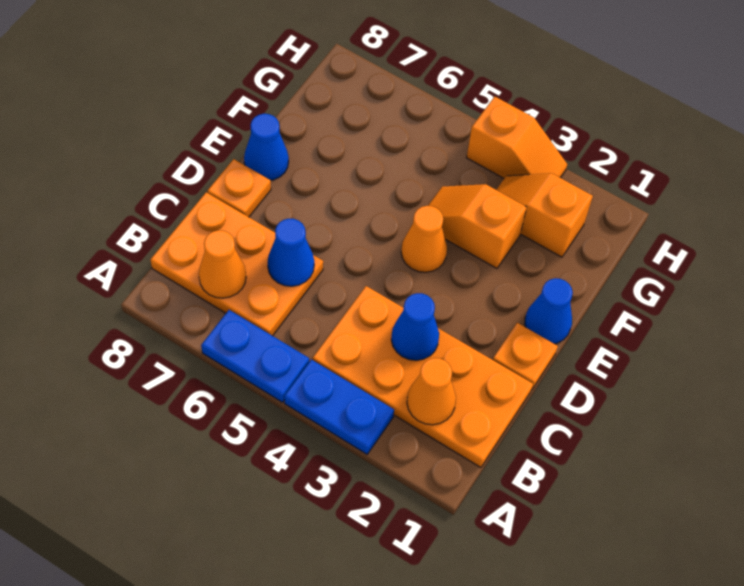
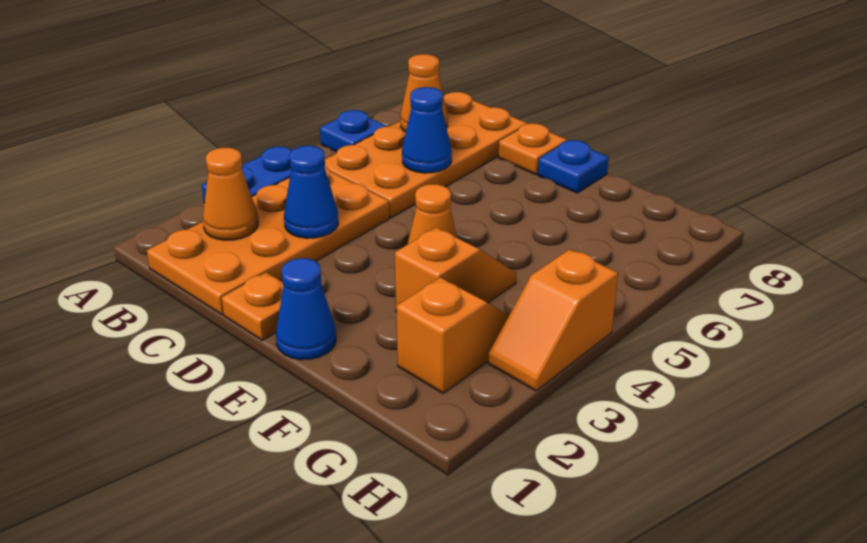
blue 1x2 plate [201,310,309,402] -> blue 1x1 plate [320,110,387,152]
orange 2x3 plate [150,192,323,336] -> orange 2x4 plate [325,92,528,218]
blue 1x1 cone [244,114,289,180] -> blue 1x1 plate [538,140,609,193]

